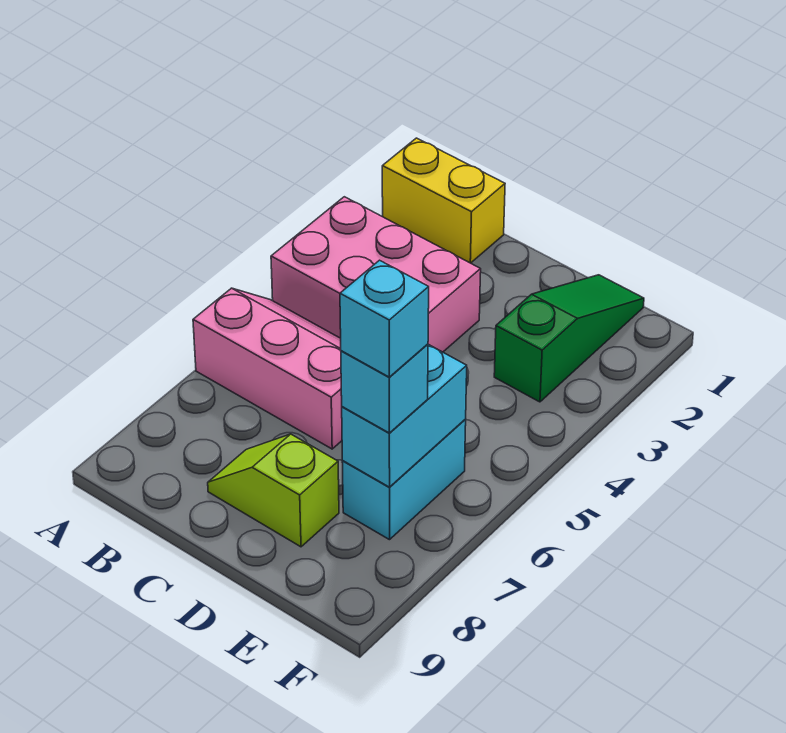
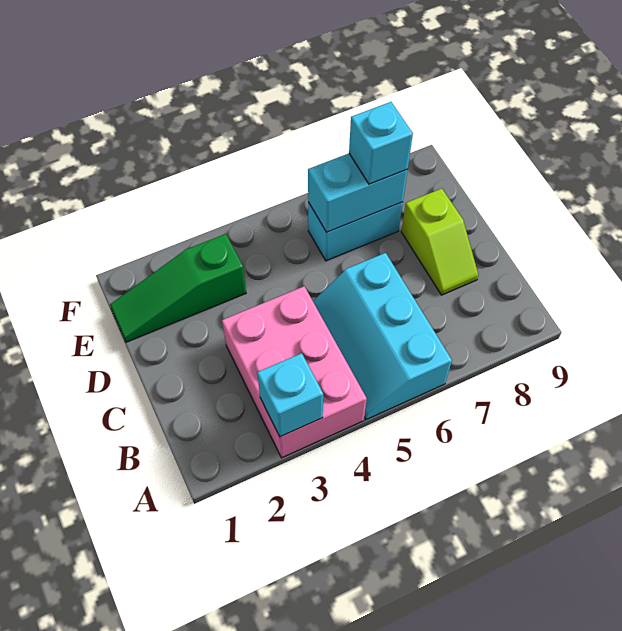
yellow 1x2 brick [382,138,505,263] -> none
pink 2x3 slope [193,288,342,449] -> cyan 2x3 slope [313,253,452,420]
cyan 1x1 brick [340,260,429,377] -> cyan 1x1 brick moved to [257,353,323,437]

